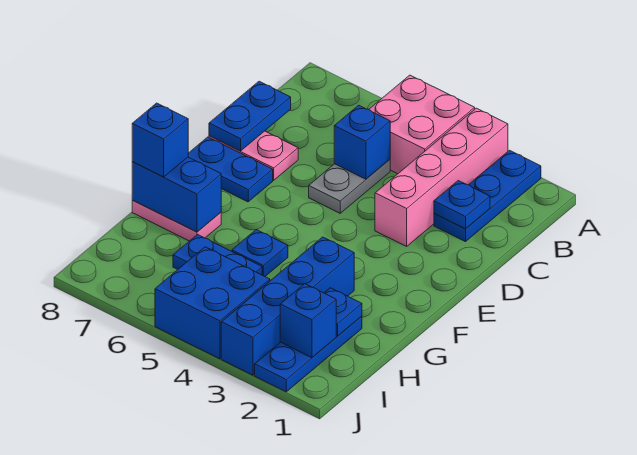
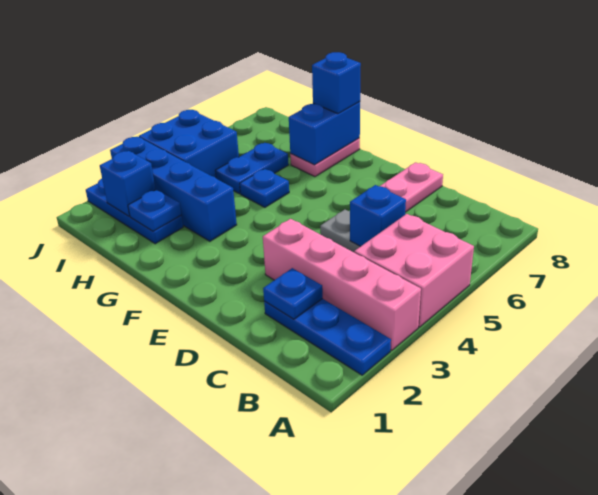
blue 1x2 plate [209,81,291,151] -> none
blue 1x2 plate [188,137,273,202] -> none

